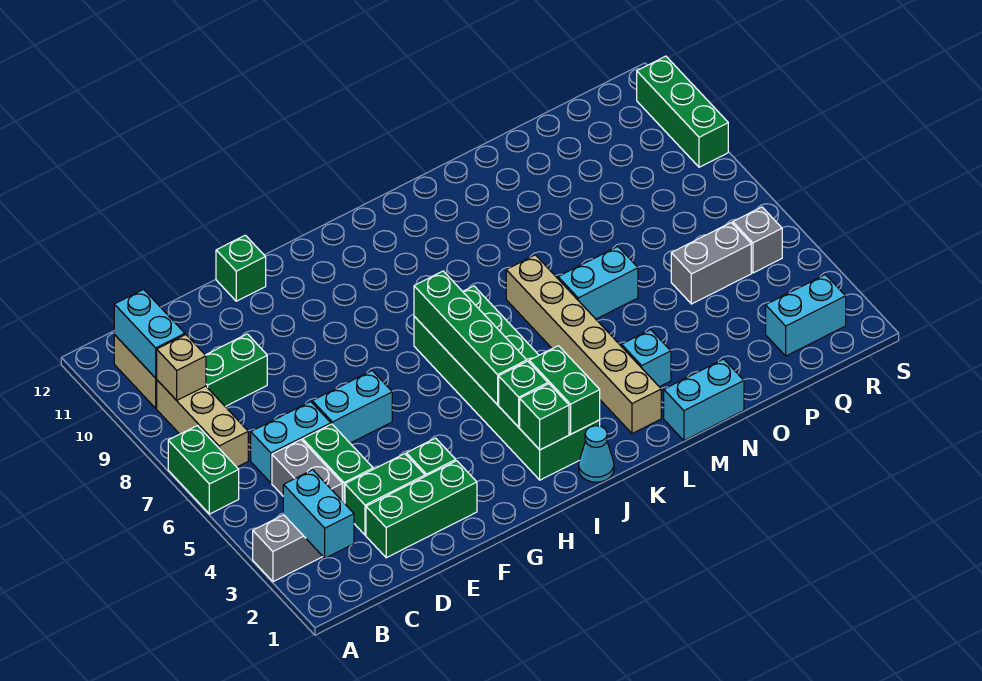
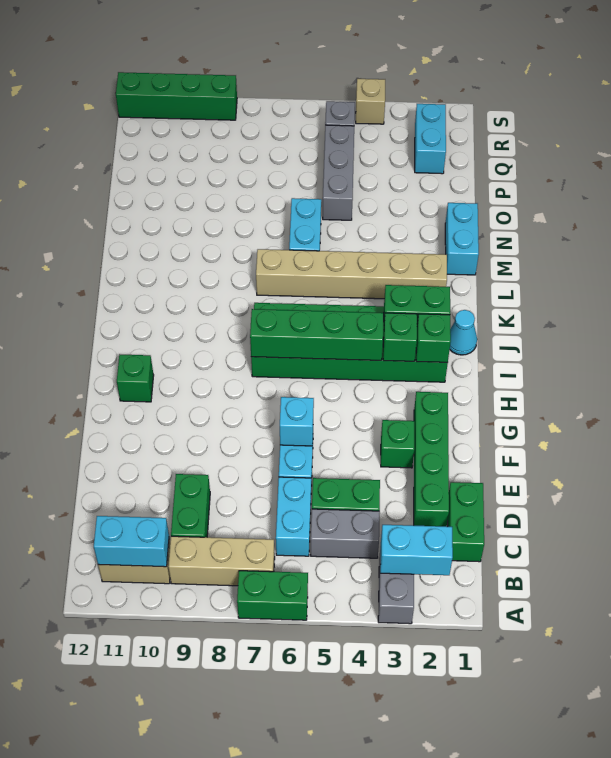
tan 1x1 brick [157,335,206,400] -> tan 1x1 brick moved to [356,79,385,124]
green 1x3 brick [366,461,477,558] -> green 1x4 brick [414,392,449,526]
green 1x2 brick [345,454,425,535] -> green 1x2 brick moved to [448,482,484,562]
green 1x1 brick [216,235,266,301] -> green 1x1 brick moved to [117,355,154,402]
cyan 1x1 brick [621,330,671,387] -> cyan 1x1 brick moved to [280,397,314,446]
grey 1x2 brick [671,223,751,304] -> grey 1x3 brick [323,125,354,220]
green 1x3 brick [637,56,728,167] -> green 1x4 brick [116,72,237,120]

